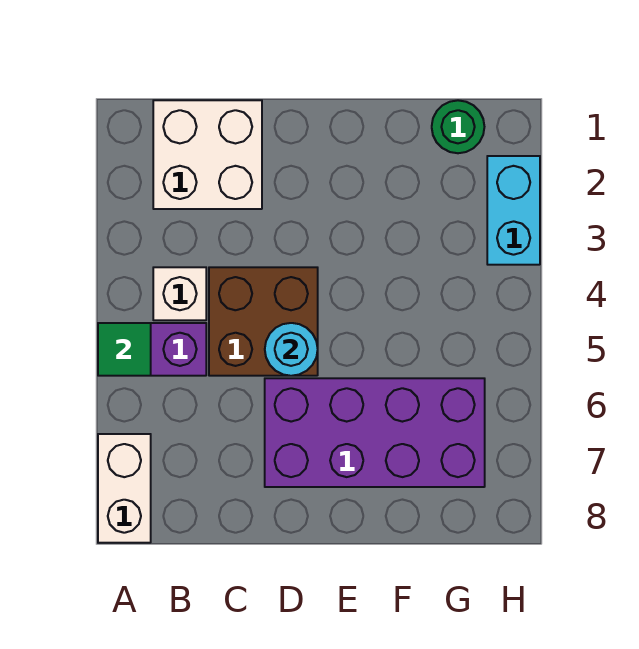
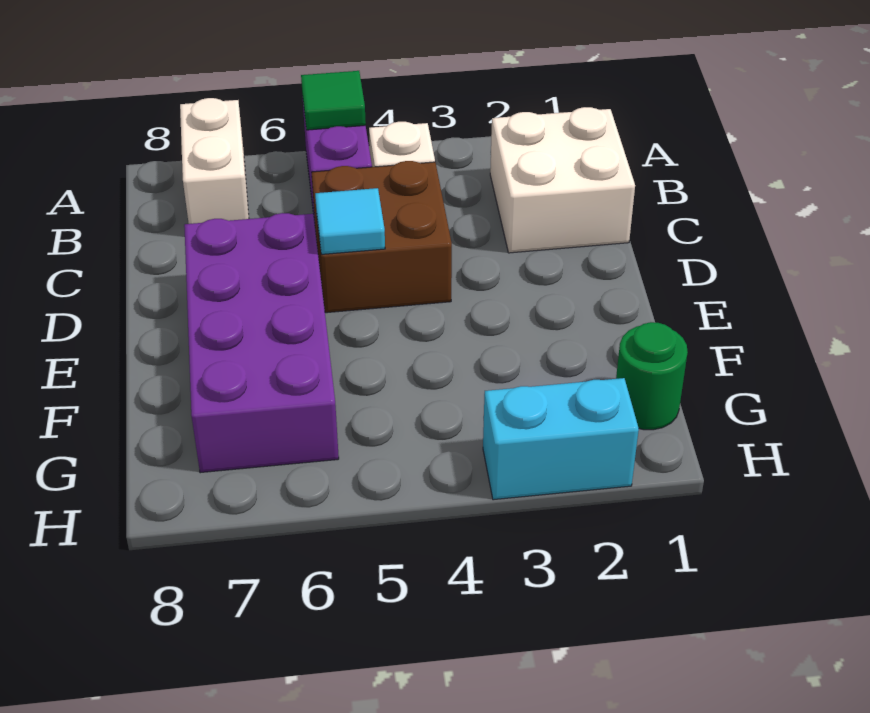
white 1x2 brick [98,434,151,543] -> white 1x2 brick turned to [180,98,249,224]
cyan 1x1 round brick [265,323,318,376] -> cyan 1x1 tile [315,188,385,254]

